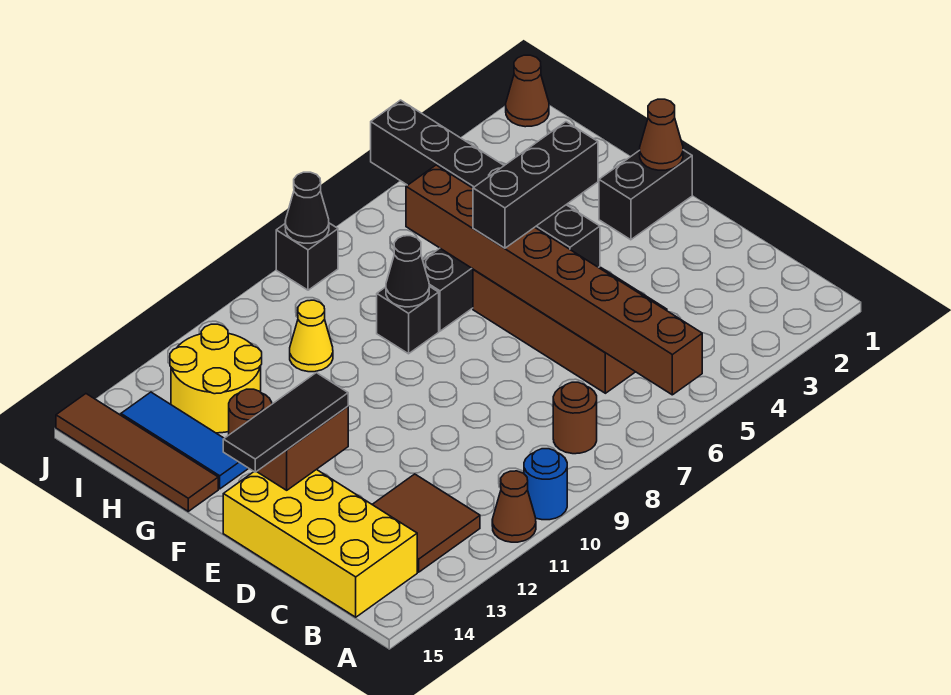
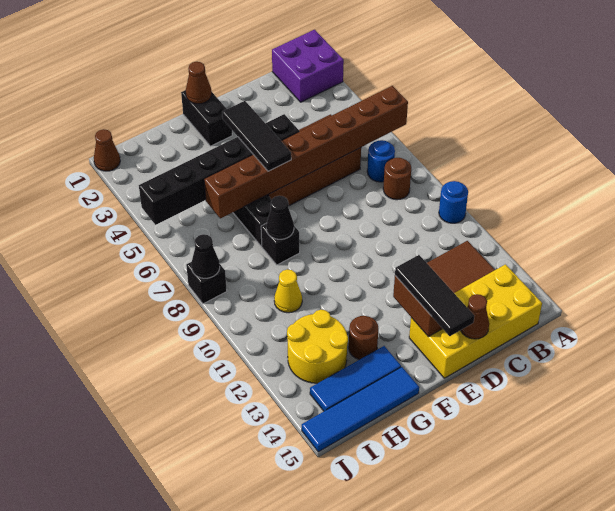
none -> purple 2x2 brick [272,30,344,102]
brown 1x1 cone [492,471,536,542] -> brown 1x1 cone moved to [461,294,489,339]
none -> blue 1x1 round brick [367,140,395,182]
black 1x3 brick [473,122,598,248] -> black 1x3 tile [222,101,291,171]
brown 1x4 tile [56,394,218,511] -> blue 1x4 tile [302,367,419,452]

